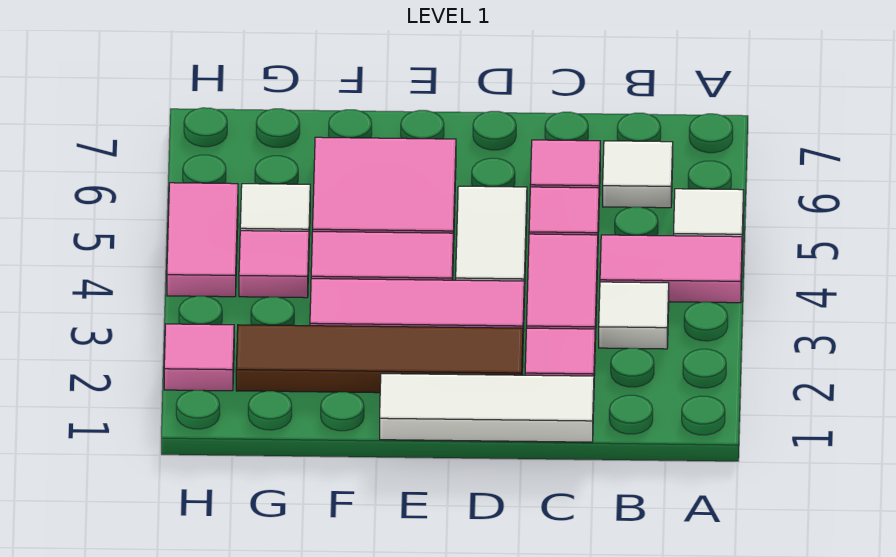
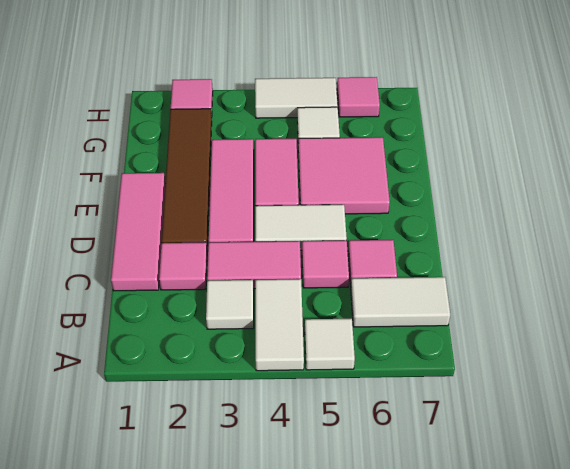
pink 1x2 tile [600,235,742,303] -> white 1x2 tile [255,279,304,371]
white 1x1 tile [603,141,673,208] -> white 1x2 tile [351,277,450,327]
white 1x3 tile [380,374,594,442] -> pink 1x3 tile [111,173,166,291]
pink 1x1 tile [239,231,309,298] -> pink 1x1 tile moved to [337,77,380,117]
pink 1x2 tile [167,183,238,297] -> white 1x2 tile [255,78,338,118]

